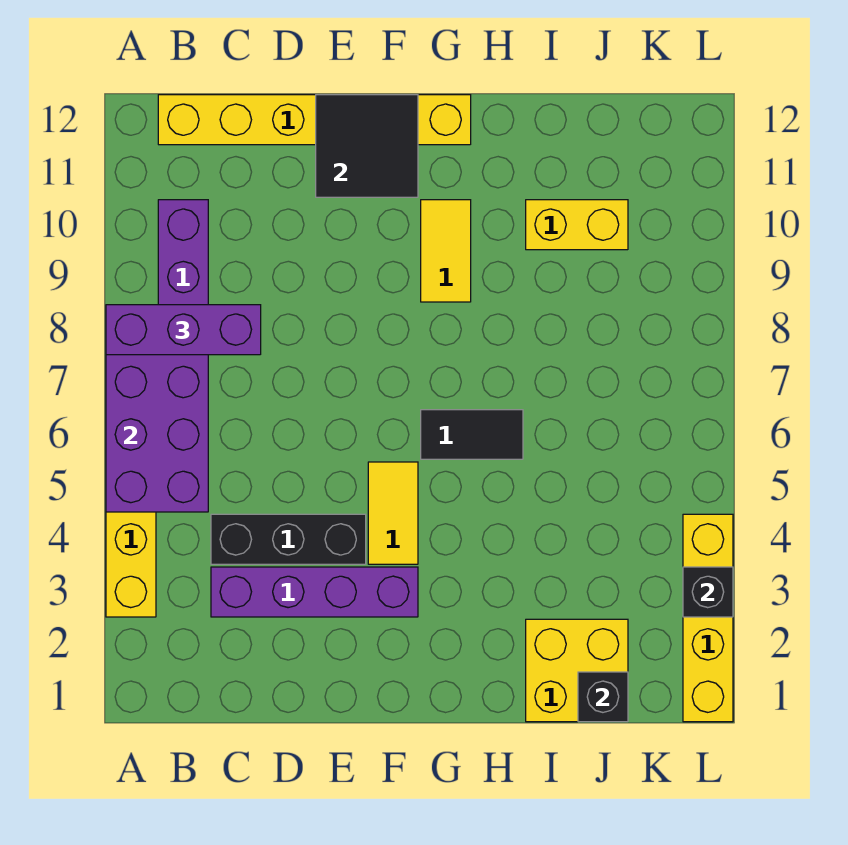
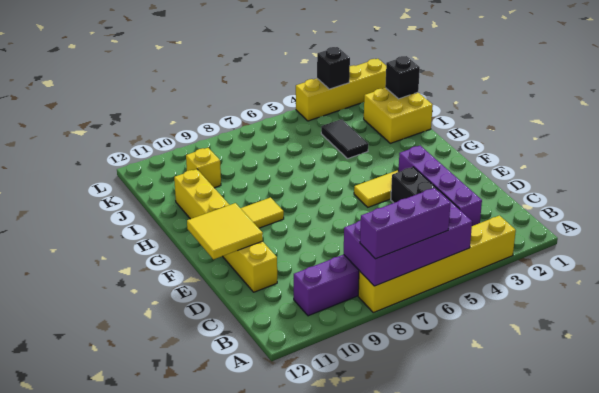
purple 1x3 brick [106,305,261,355] -> purple 1x3 brick turned to [360,188,450,259]
yellow 1x6 brick [158,95,471,145] -> yellow 1x6 brick moved to [174,169,277,292]
black 2x2 tile [316,95,418,197] -> yellow 2x2 tile [187,203,263,259]
black 1x2 tile [421,410,523,459] -> black 1x2 tile moved to [321,119,368,159]
yellow 1x2 brick [526,200,628,250] -> yellow 1x1 brick [186,148,221,188]

